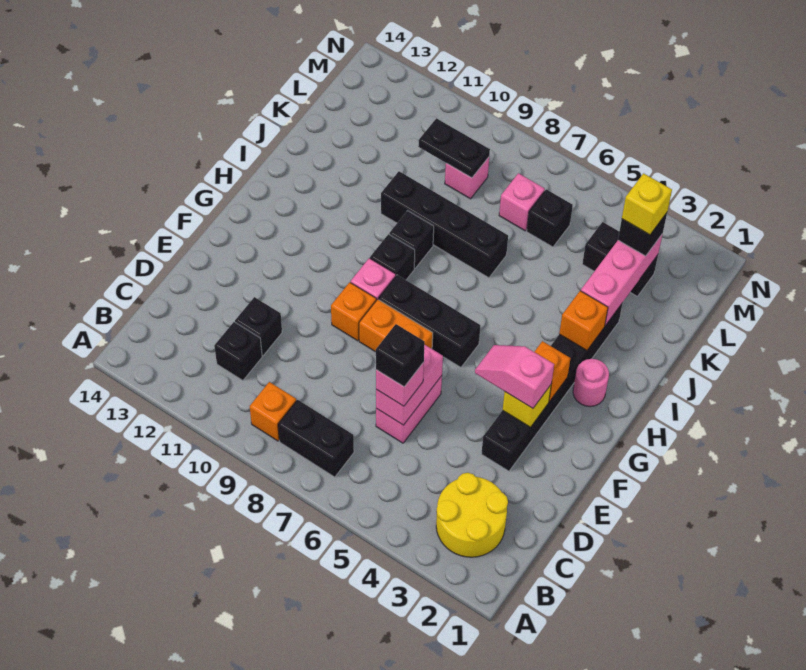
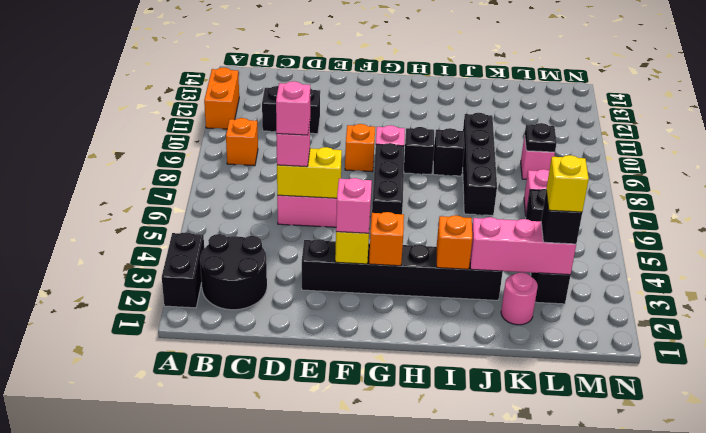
yellow 2x2 round brick [436,473,508,557] -> black 2x2 round brick [200,234,267,310]
black 1x2 brick [278,400,354,477] -> black 1x2 brick moved to [162,232,204,308]
pink 1x2 brick [376,345,443,425] -> yellow 1x2 brick [277,147,342,198]
black 1x1 brick [376,324,425,387] -> pink 1x1 brick [276,81,310,135]
orange 1x2 brick [359,299,433,352] -> orange 1x2 brick moved to [204,67,239,129]
pink 1x1 round brick [573,359,609,407] -> pink 1x1 round brick moved to [501,272,538,325]
black 1x2 plate [418,118,490,178] -> black 1x1 plate [525,123,557,152]

